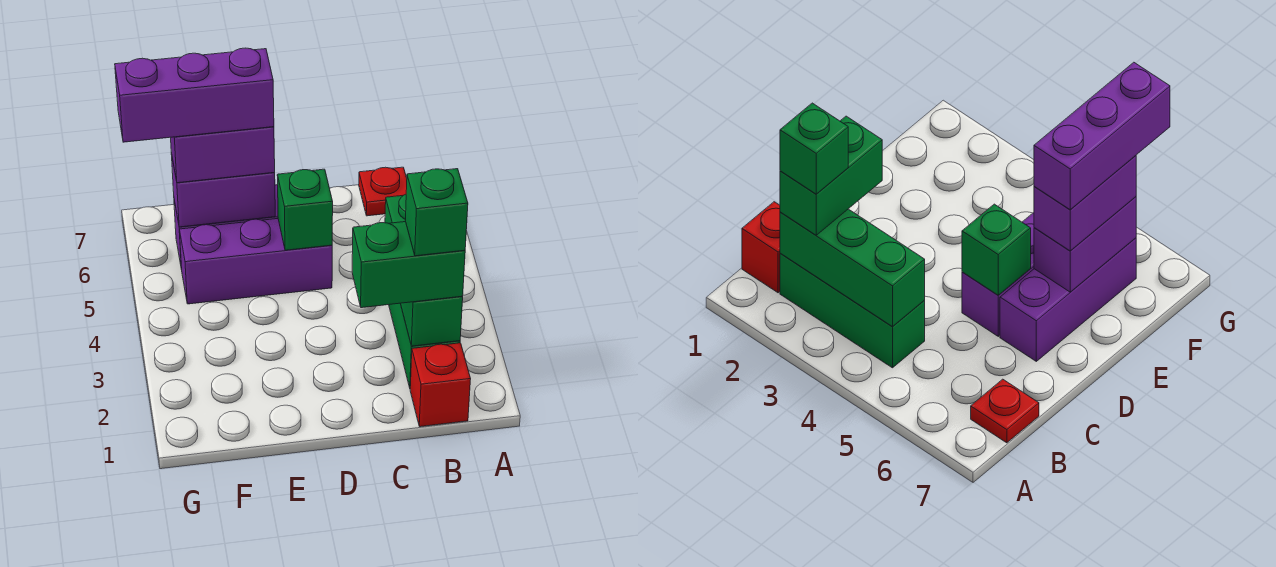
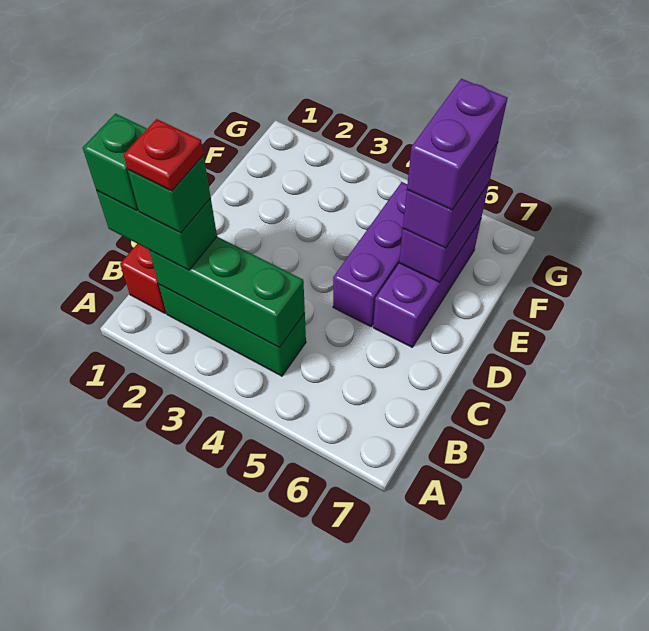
green 1x2 brick [352,222,465,308] -> green 1x2 brick turned to [97,191,217,270]
red 1x1 plate [359,167,407,216] -> red 1x1 plate moved to [124,119,204,191]
green 1x1 brick [277,169,333,250] -> green 1x1 brick moved to [83,114,147,211]
purple 1x3 brick [115,48,274,142] -> purple 1x2 brick [407,79,508,210]

